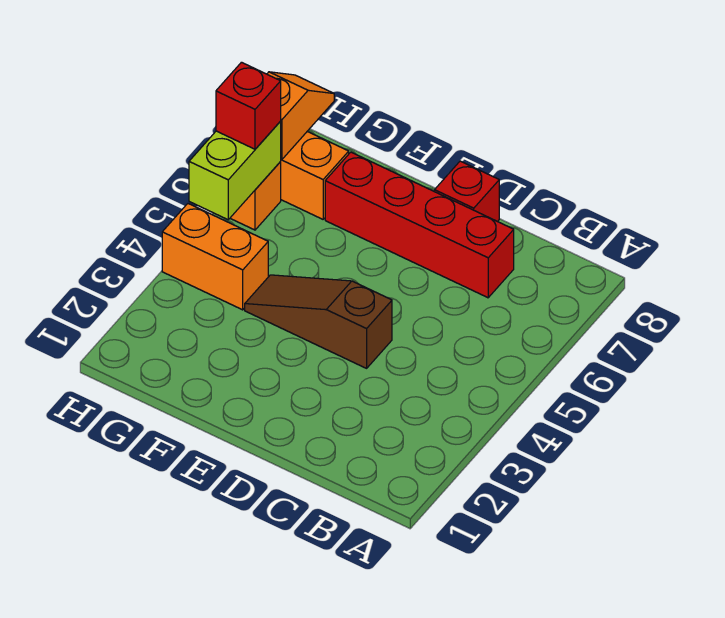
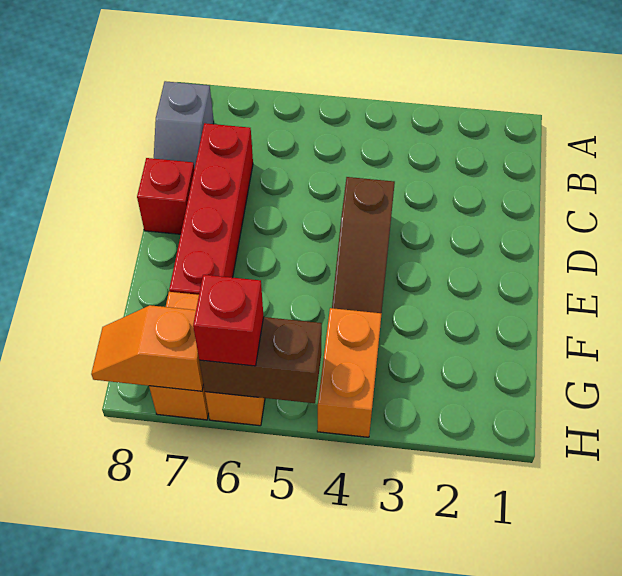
none -> grey 1x2 slope [154,81,214,169]
lime 1x2 brick [189,121,281,220] -> brown 1x2 brick [199,317,322,403]

